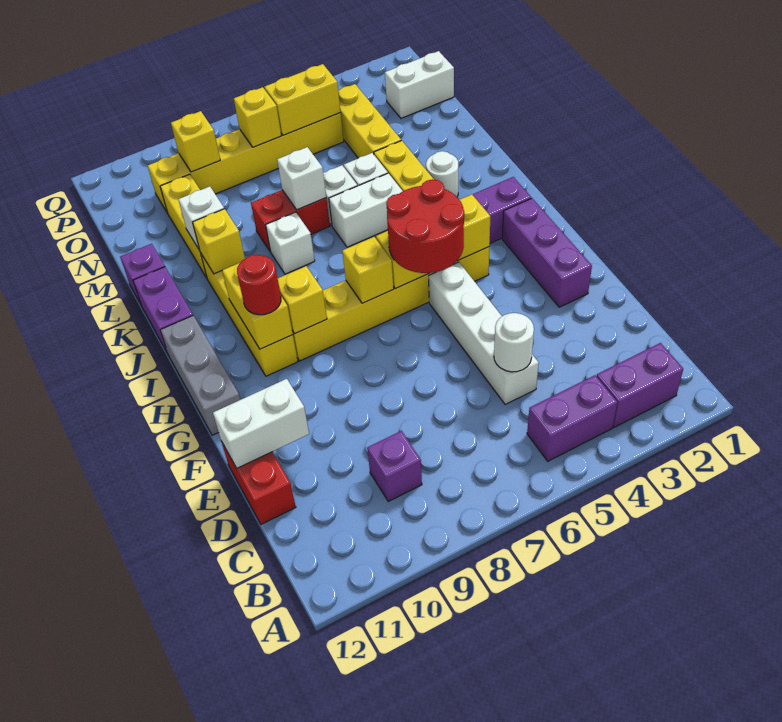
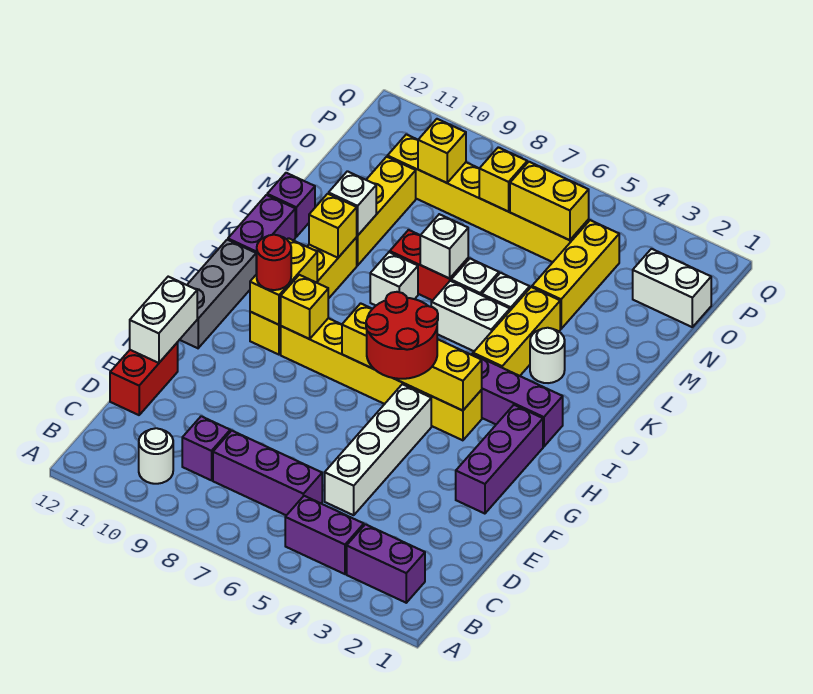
none -> purple 1x3 brick [213,431,322,515]
white 1x1 round brick [494,313,534,372] -> white 1x1 round brick moved to [139,428,173,484]
white 1x2 brick [213,379,309,468] -> white 1x2 brick turned to [130,277,197,363]

